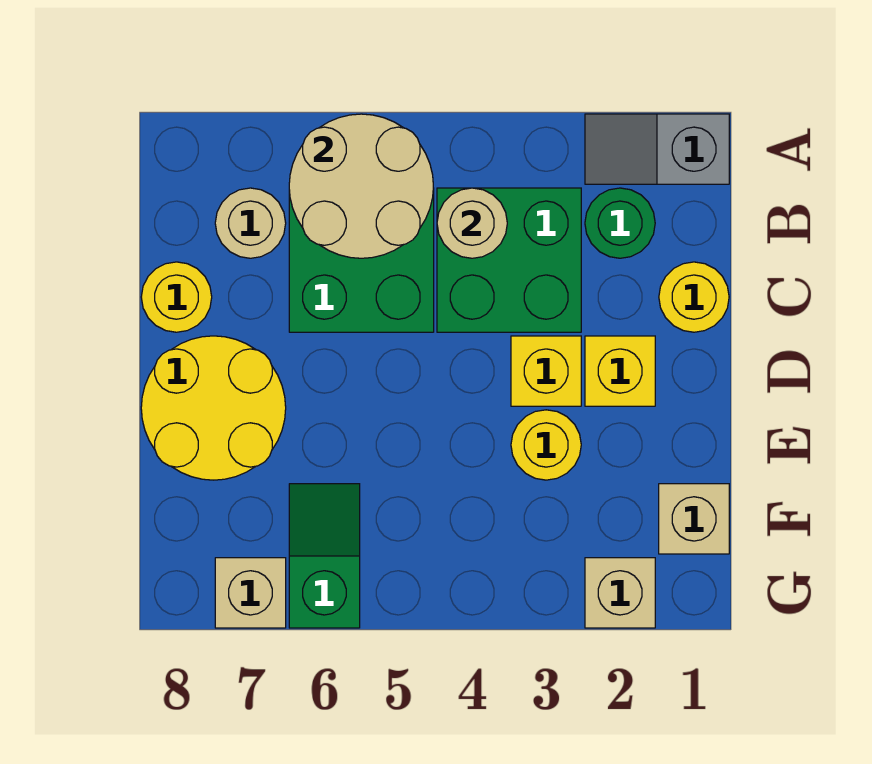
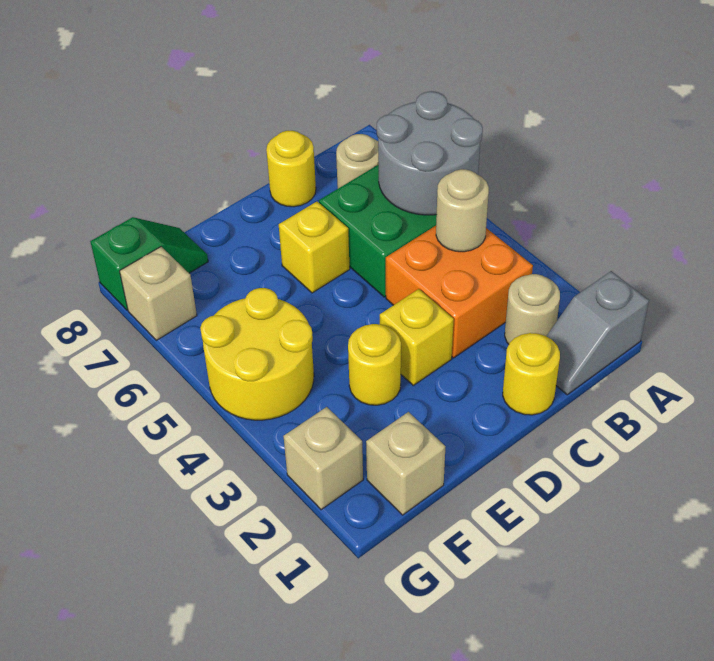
grey 1x2 slope [585,114,729,184] -> grey 1x2 slope turned to [547,271,649,395]
tan 2x2 round brick [289,114,433,258] -> grey 2x2 round brick [377,91,483,215]
green 1x1 round brick [585,188,655,258] -> tan 1x1 round brick [505,274,560,344]
green 2x2 brick [437,188,581,332] -> orange 2x2 brick [386,226,533,358]
yellow 1x1 brick [585,336,655,406] -> yellow 1x1 brick moved to [279,202,350,293]
yellow 2x2 round brick [141,336,286,480] -> yellow 2x2 round brick moved to [200,288,314,420]
green 1x2 slope [289,484,360,628] -> green 1x2 slope moved to [90,217,208,310]

